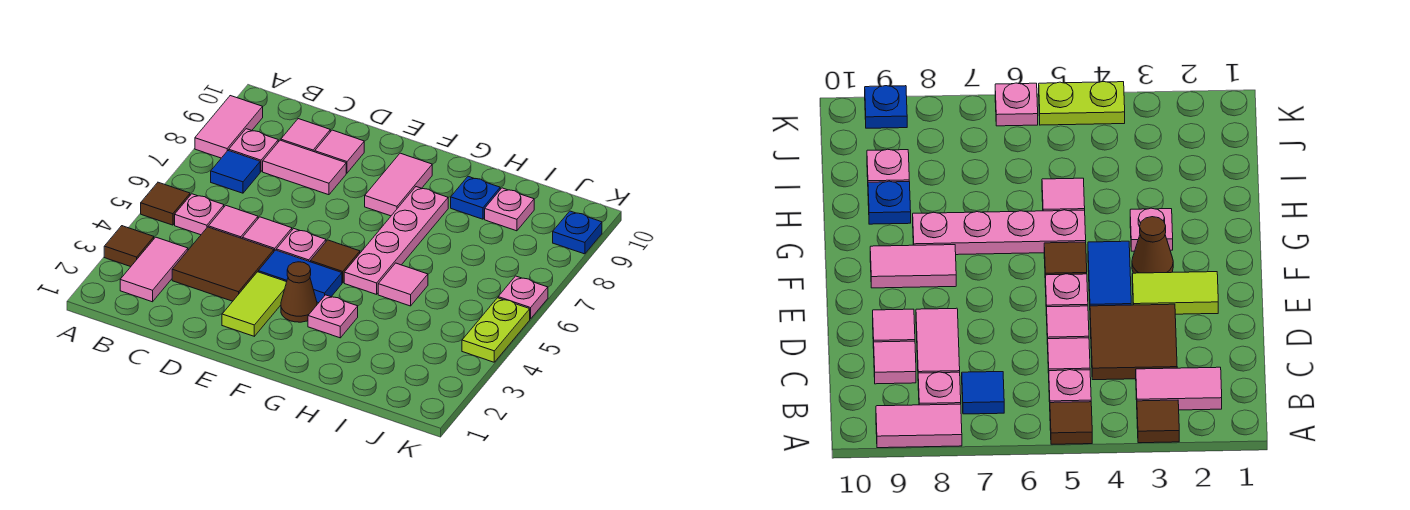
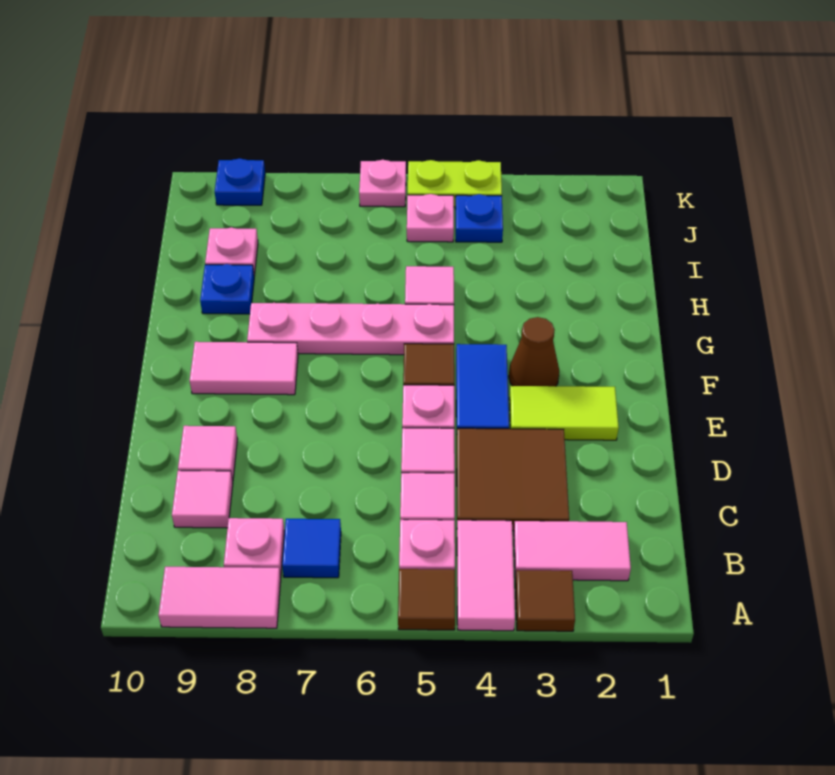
pink 1x2 tile [263,140,346,195] -> pink 1x2 tile moved to [457,520,515,631]
pink 1x1 plate [308,295,358,338] -> pink 1x1 plate moved to [407,194,454,242]
none -> blue 1x1 plate [456,194,503,242]

